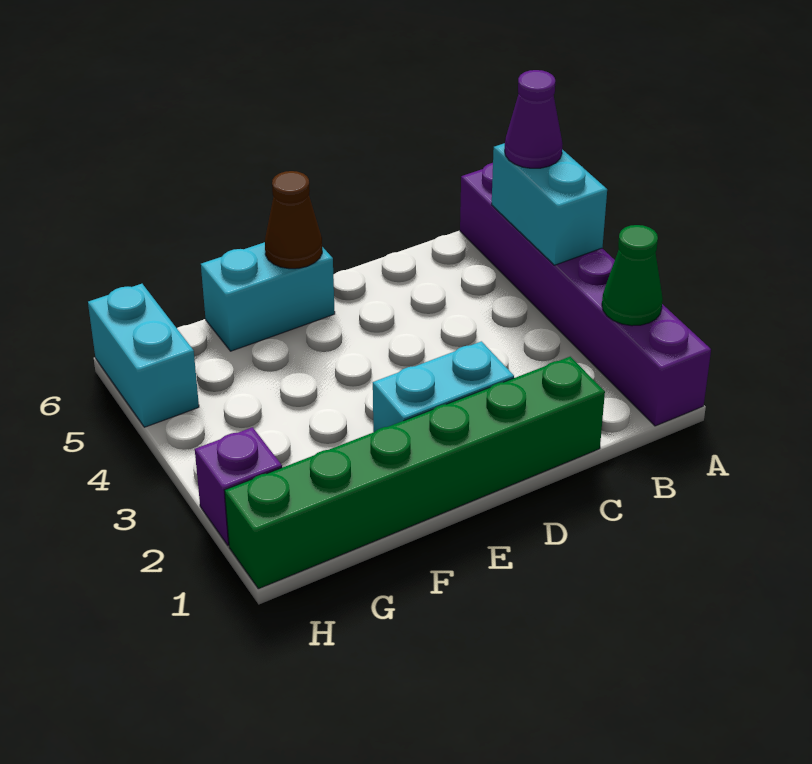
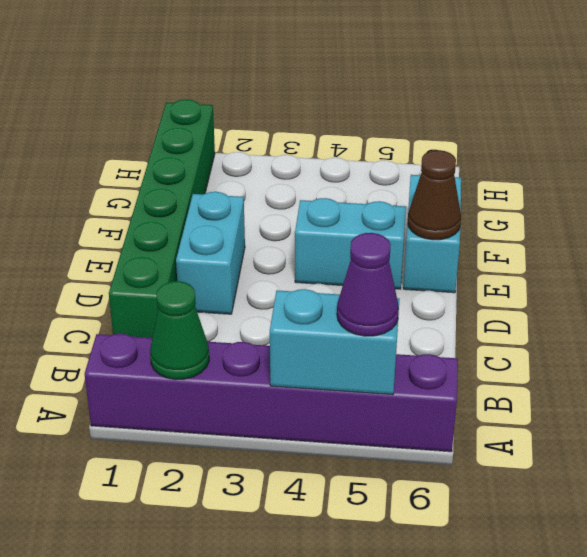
purple 1x1 brick [195,427,282,546] -> none
cyan 1x2 brick [88,284,199,427] -> cyan 1x2 brick moved to [295,198,406,289]

